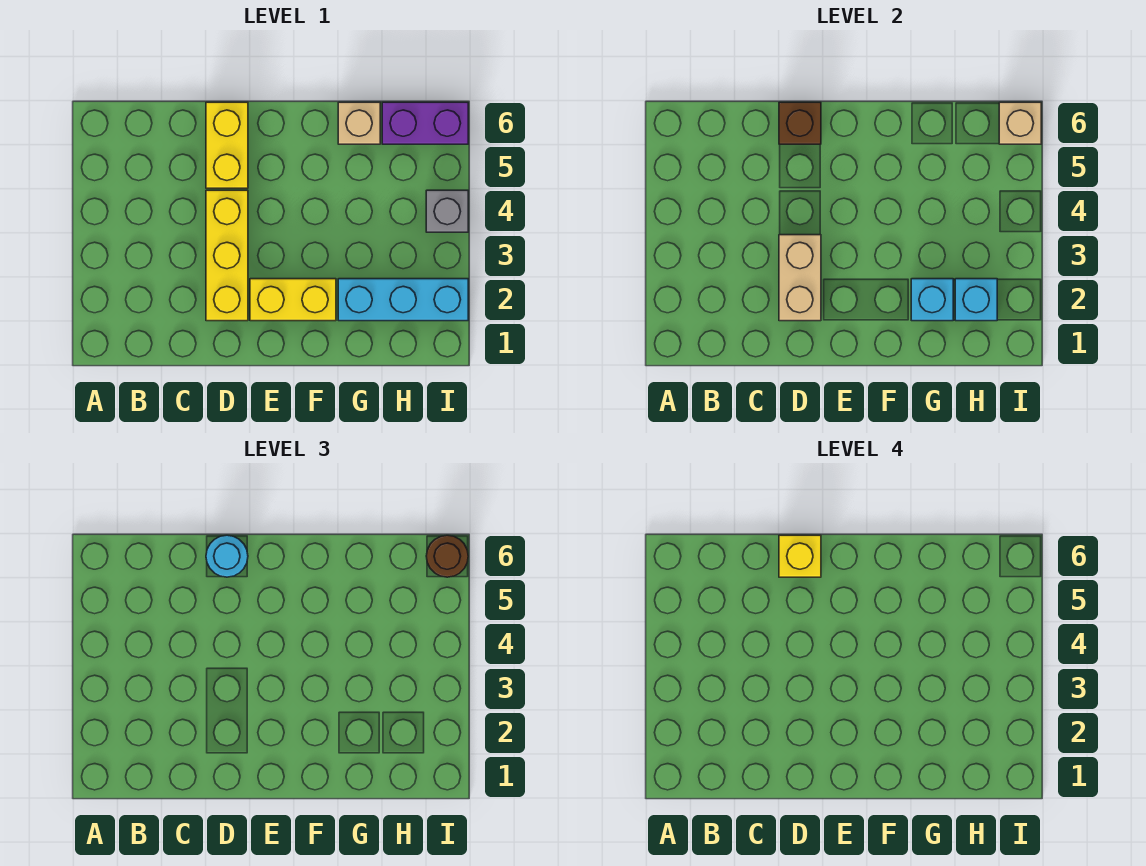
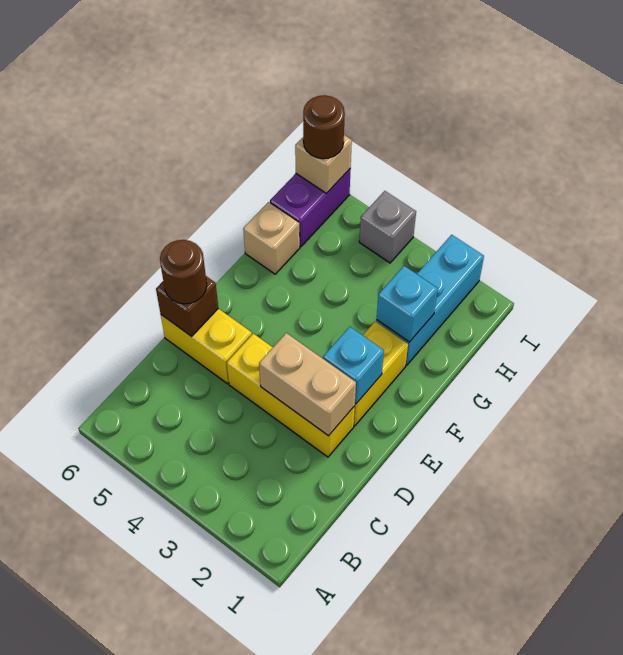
cyan 1x1 round brick [206,535,248,577] -> brown 1x1 round brick [160,240,207,304]
yellow 1x1 brick [779,535,821,577] -> none
cyan 1x1 brick [955,279,997,321] -> cyan 1x1 brick moved to [323,327,384,404]

